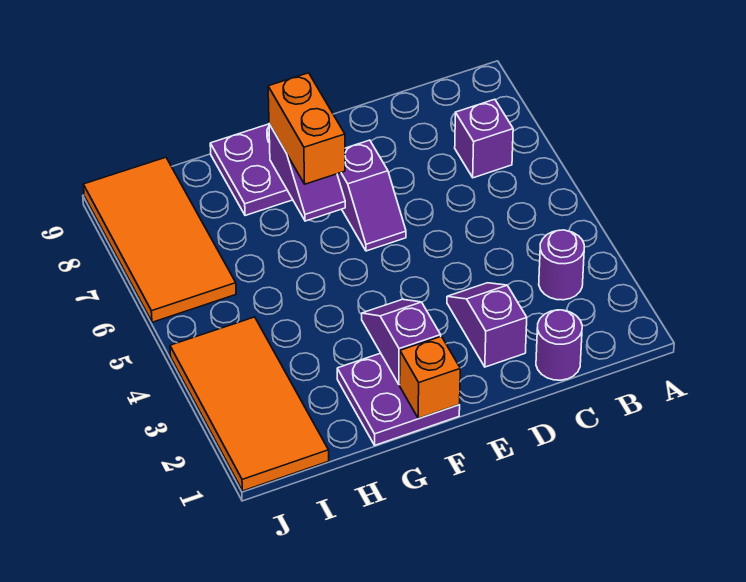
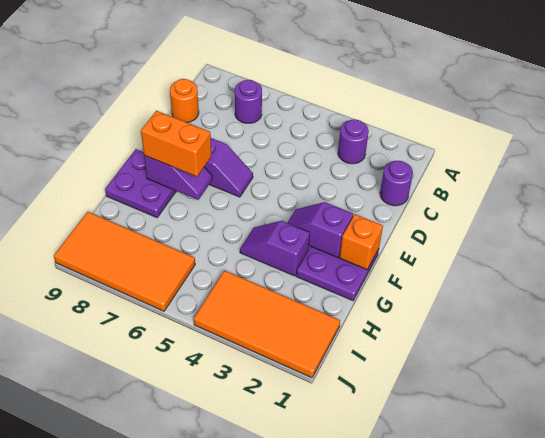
purple 1x1 brick [455,99,513,178] -> purple 1x1 round brick [235,80,262,123]
none -> orange 1x1 round brick [170,79,199,123]
purple 1x2 slope [447,283,527,367] -> purple 1x2 slope moved to [240,221,310,276]

